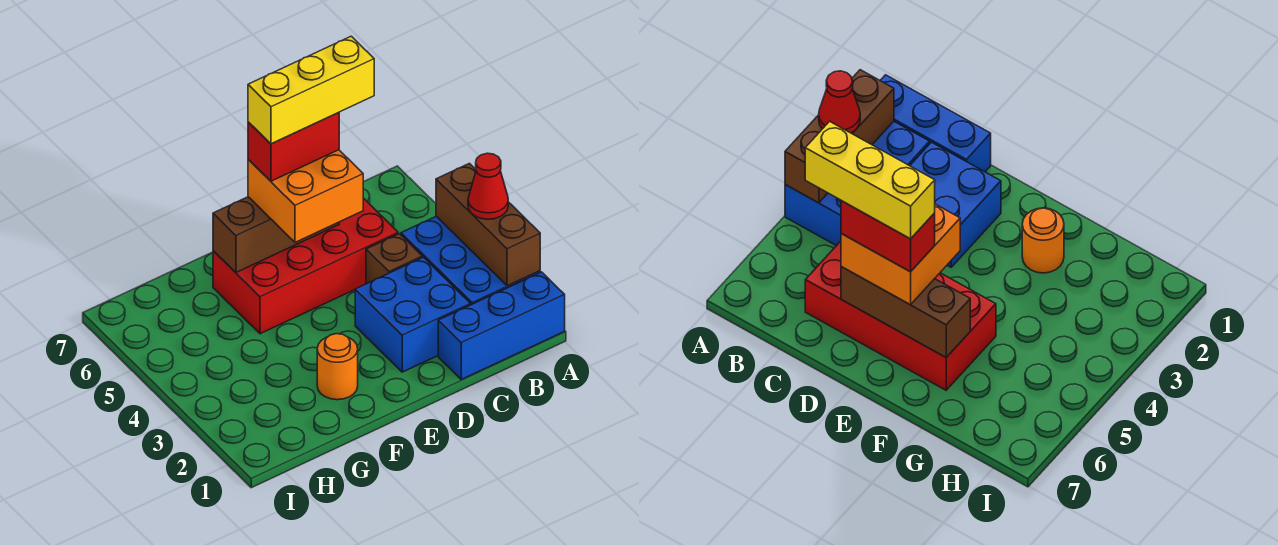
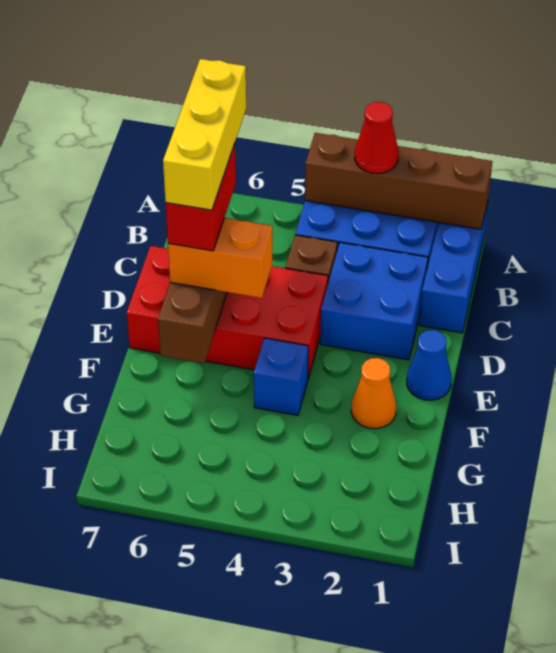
brown 1x3 brick [436,163,540,286] -> brown 1x4 brick [305,133,492,229]
red 2x4 brick [213,198,398,334] -> red 2x4 brick turned to [127,246,328,378]
orange 2x2 brick [248,150,363,242] -> orange 1x2 brick [168,218,272,298]
none -> blue 1x1 cone [407,330,451,400]
orange 1x1 round brick [317,334,358,400] -> orange 1x1 cone [351,358,396,429]
none -> blue 1x1 brick [254,338,308,415]

